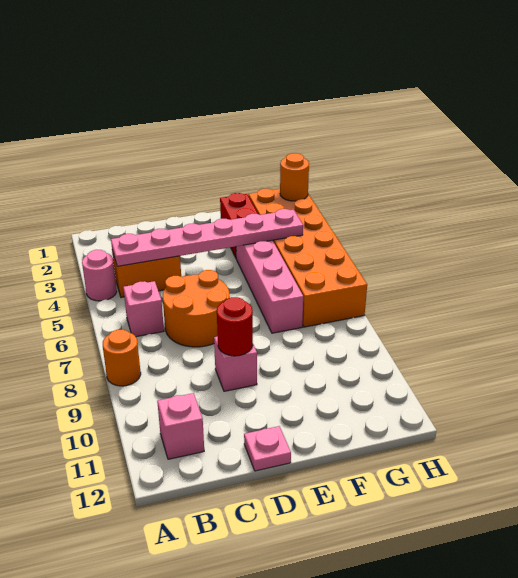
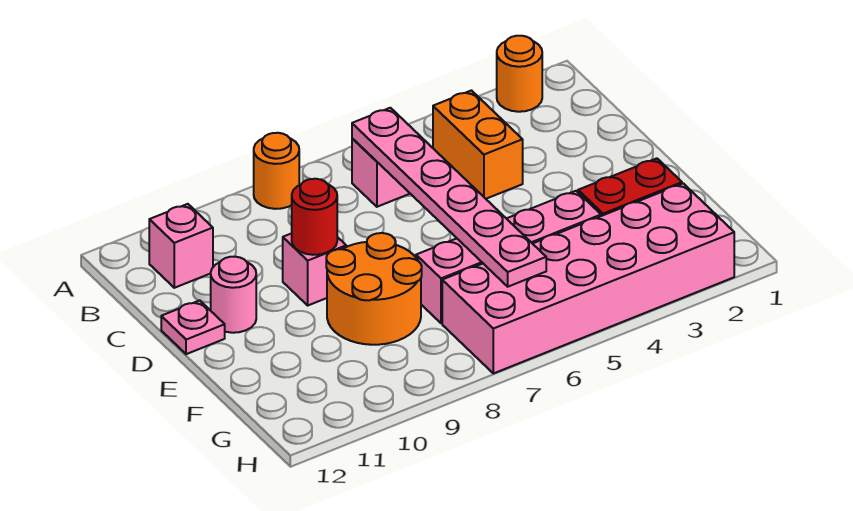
pink 1x1 round brick [82,250,117,301] -> pink 1x1 round brick moved to [211,257,256,333]
pink 1x6 plate [111,209,303,266] -> pink 1x6 plate moved to [352,108,546,287]
orange 2x2 round brick [163,270,230,347] -> orange 2x2 round brick moved to [326,233,422,345]
orange 2x6 brick [248,189,367,327] -> pink 2x6 brick [442,183,734,373]
orange 1x1 round brick [280,153,309,201] -> orange 1x1 round brick moved to [497,36,542,112]

